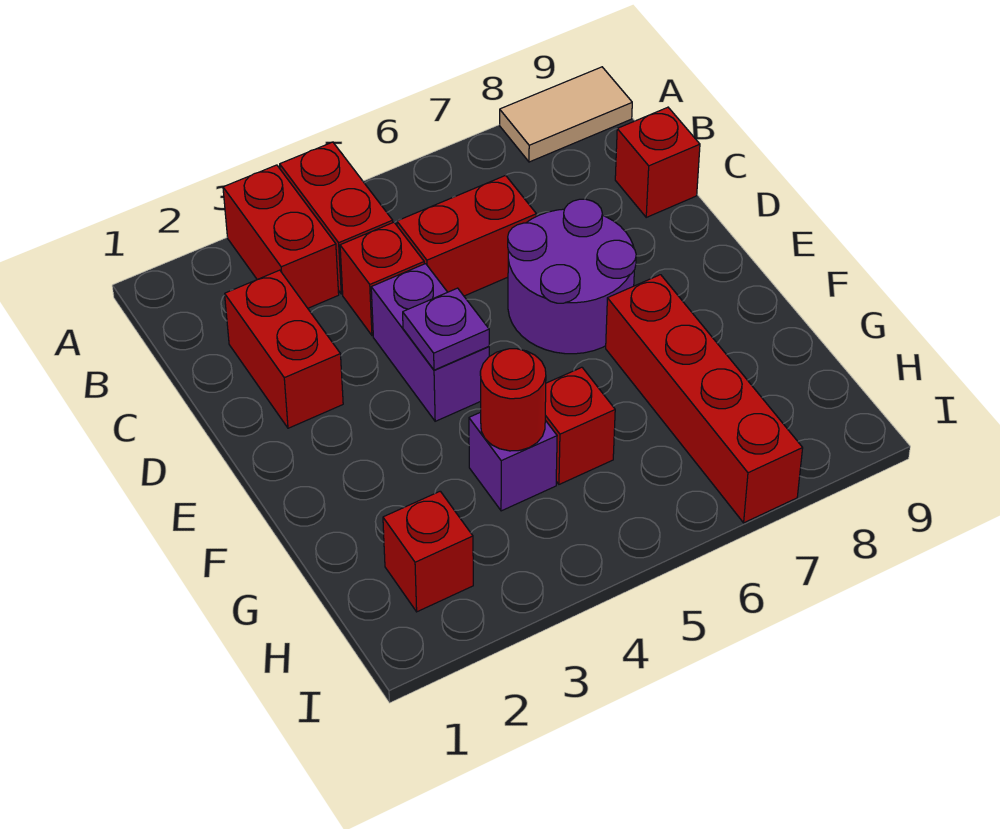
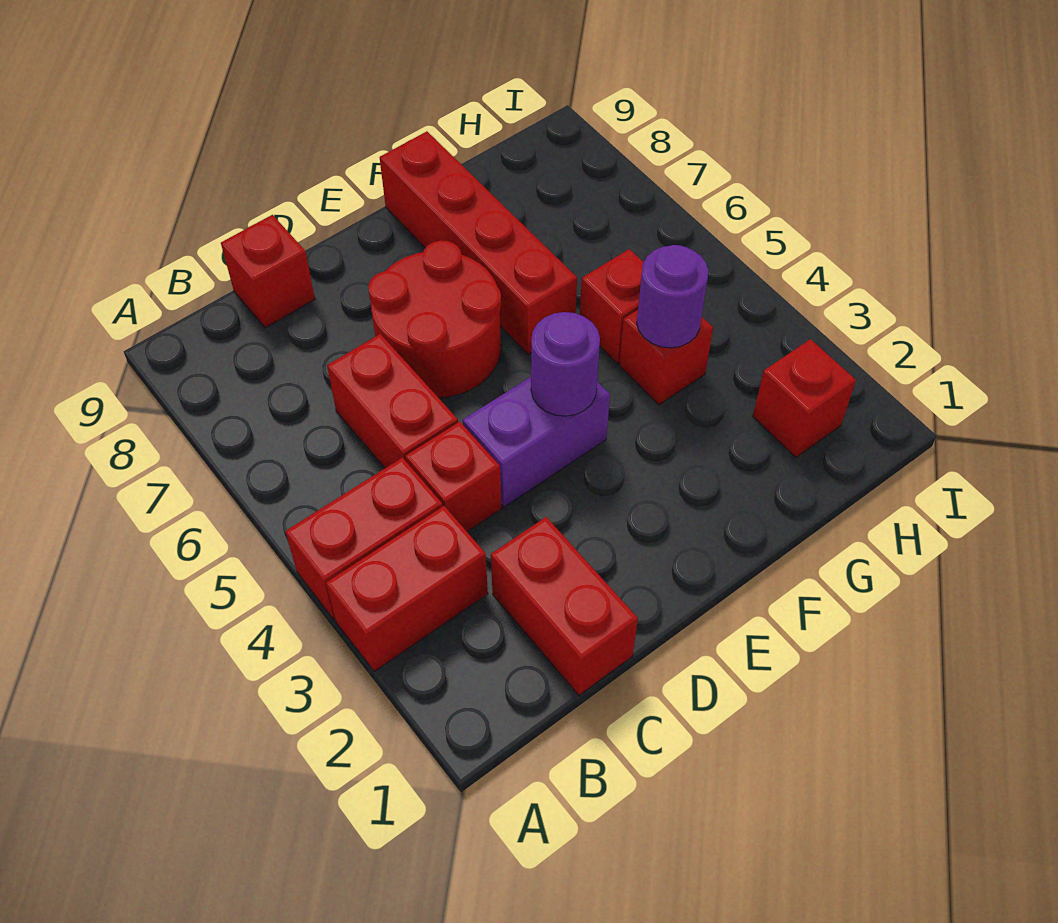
tan 1x2 tile [500,67,632,162] -> none
red 1x2 brick [225,270,343,428] -> red 1x2 brick turned to [491,517,638,695]
purple 2x2 round brick [508,199,636,354] -> red 2x2 round brick [368,240,501,398]
purple 1x1 plate [403,288,489,370] -> purple 1x1 round brick [531,312,600,416]
red 1x4 brick [606,275,803,523] -> red 1x4 brick turned to [380,131,577,354]
purple 1x1 brick [469,412,557,511] -> red 1x1 brick [619,310,713,405]
red 1x1 round brick [480,349,546,451] -> purple 1x1 round brick [637,245,708,348]

